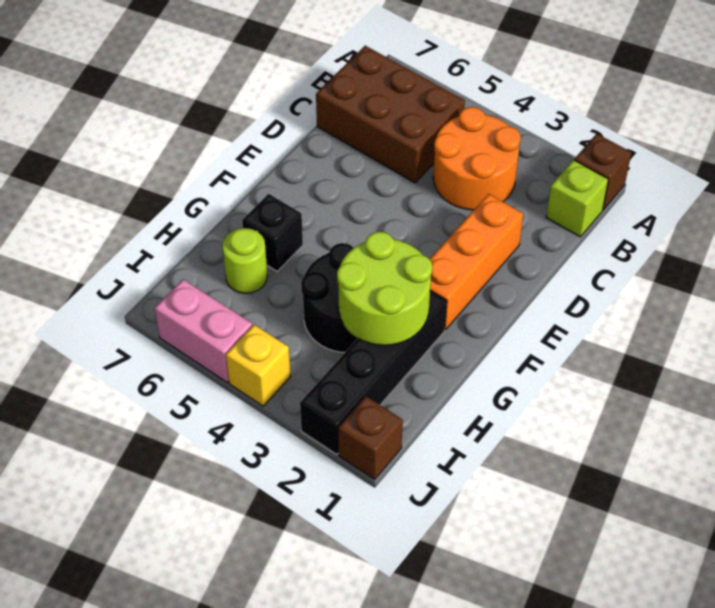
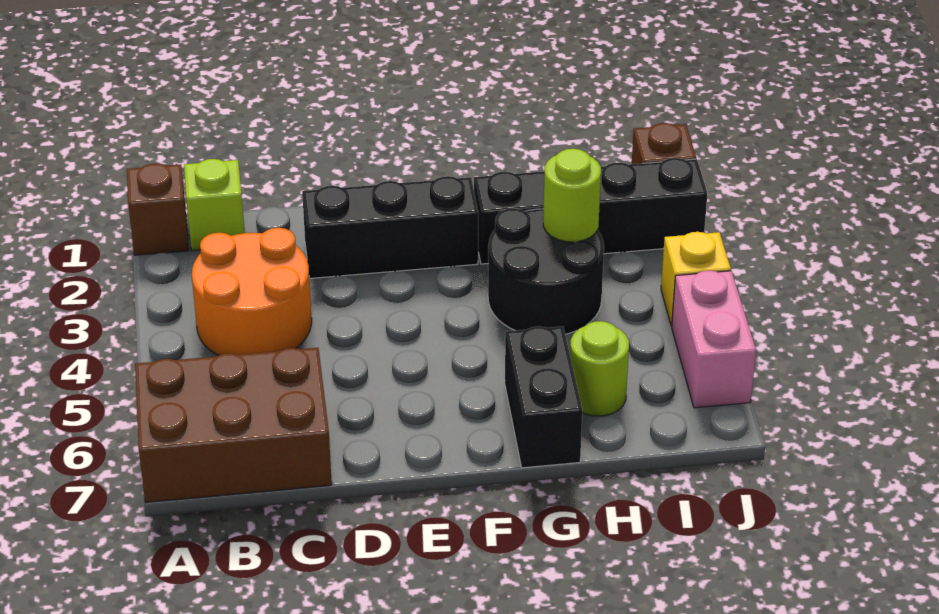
brown 2x3 brick [316,46,465,183] -> brown 2x3 brick turned to [135,348,332,502]
orange 1x3 brick [430,194,523,330] -> black 1x3 brick [302,176,478,278]
lime 2x2 round brick [337,232,432,345] -> lime 1x1 round brick [543,149,601,242]
black 1x1 brick [242,194,303,271] -> black 1x2 brick [505,326,582,468]

